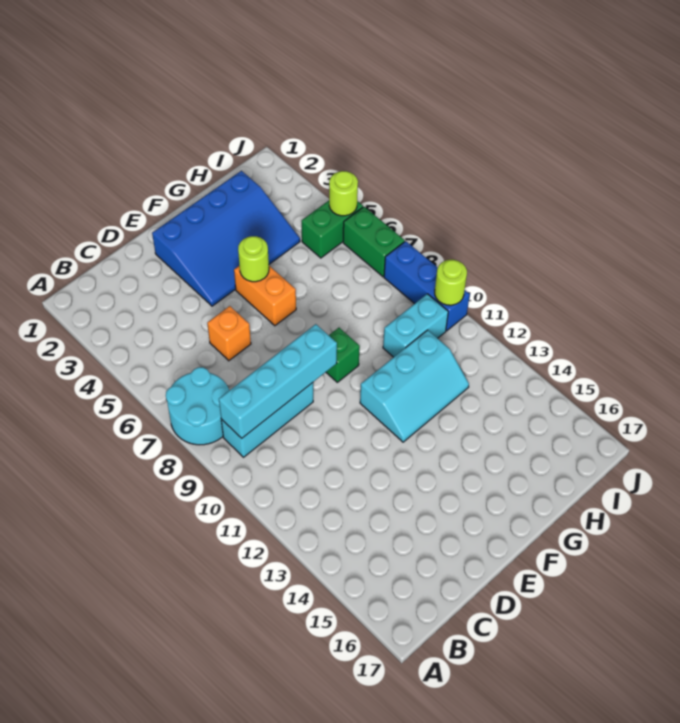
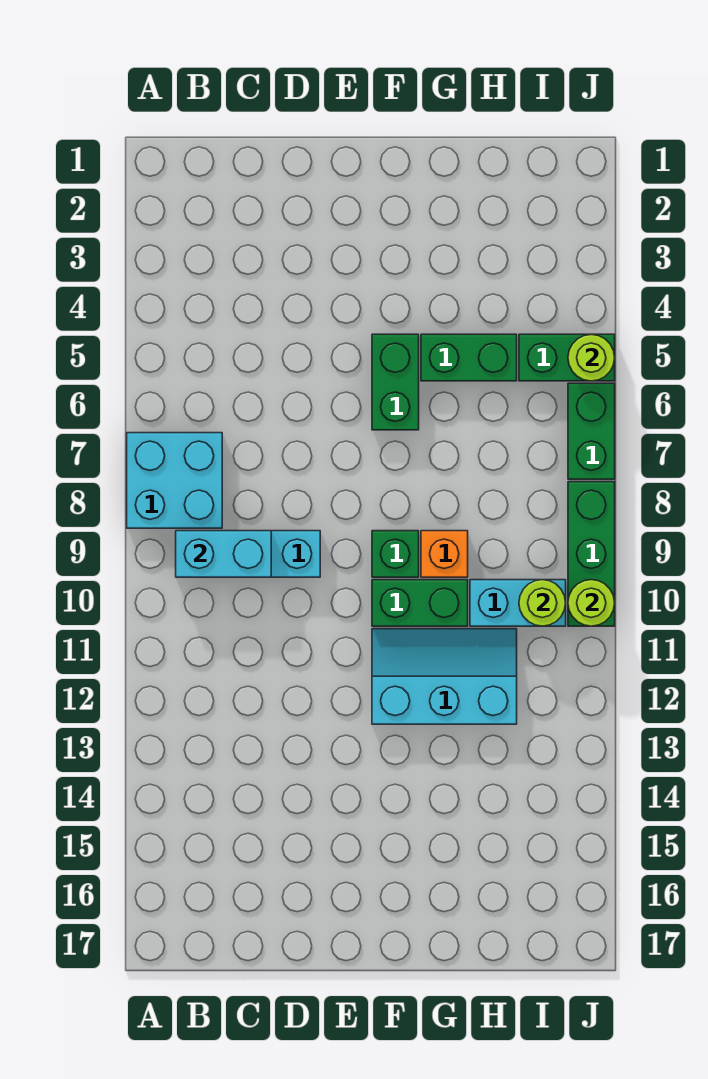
cyan 2x2 round brick [166,367,229,445] -> cyan 2x2 brick [127,433,222,528]
cyan 1x4 brick [219,324,337,438] -> cyan 1x2 brick [176,531,271,577]
orange 1x1 brick [207,306,251,361] -> orange 1x1 brick moved to [421,531,468,577]
blue 3x4 slope [152,171,300,306] -> none
orange 1x2 brick [234,266,296,326] -> green 1x2 brick [372,334,419,430]
lime 1x1 round brick [238,236,269,282] -> lime 1x1 round brick moved to [519,580,566,626]
none -> green 1x2 brick [372,580,468,626]
cyan 2x3 slope [360,330,469,442] -> cyan 2x3 slope turned to [372,629,517,724]
none -> green 1x2 brick [421,334,517,381]
blue 1x3 brick [384,241,470,331] -> green 1x3 brick [568,482,615,626]

